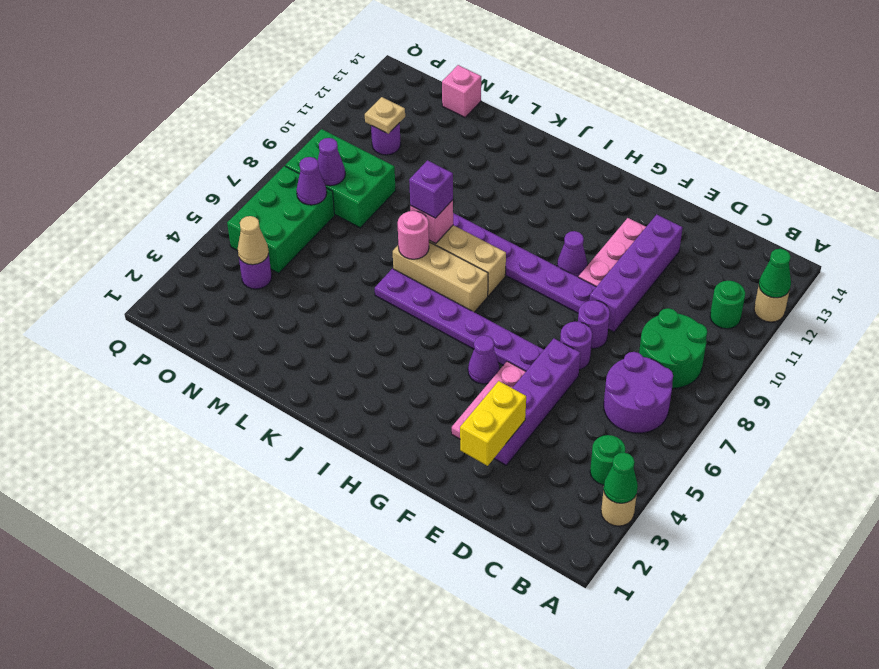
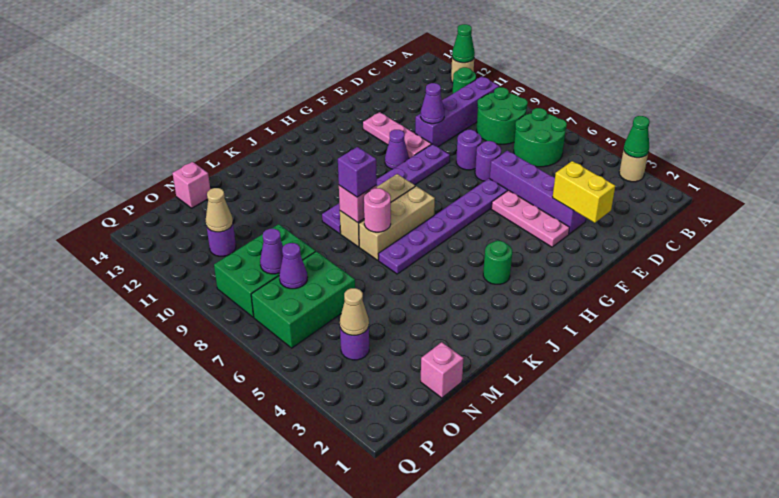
green 1x1 round brick [590,435,625,485] -> green 1x1 round brick moved to [483,241,512,284]
purple 2x2 round brick [604,352,673,433] -> green 2x2 round brick [514,108,567,167]
purple 1x4 brick [590,214,683,332] -> purple 1x4 brick turned to [415,76,499,147]
purple 1x1 cone [468,335,499,384] -> purple 1x1 cone moved to [421,83,444,124]
none -> pink 1x1 brick [421,342,464,398]
green 2x3 brick [227,166,335,273] -> green 2x3 brick turned to [251,251,355,348]
tan 1x1 plate [365,97,405,134] -> tan 1x1 cone [206,188,233,232]

